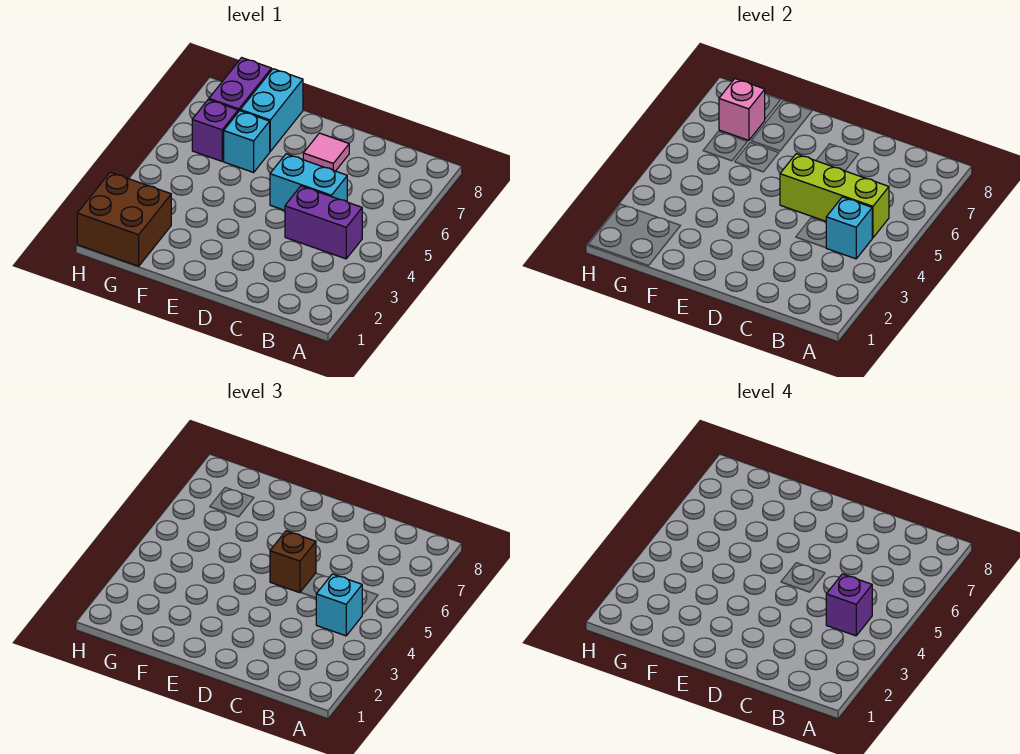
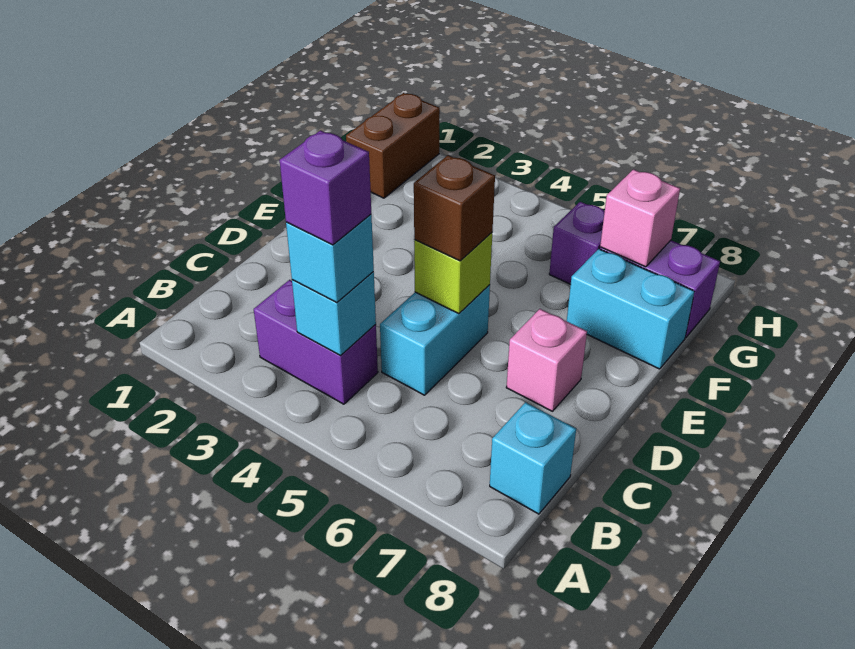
purple 1x2 brick [285,186,362,259] -> purple 1x2 brick turned to [254,280,378,404]
lime 1x3 brick [780,154,889,238] -> lime 1x1 brick [414,233,492,314]
pink 1x1 tile [303,133,349,171] -> pink 1x1 brick [506,309,587,411]
cyan 1x1 brick [224,111,270,172] -> cyan 1x1 brick moved to [490,402,576,514]
brown 2x2 brick [77,172,171,266] -> brown 1x2 brick [346,93,440,198]

